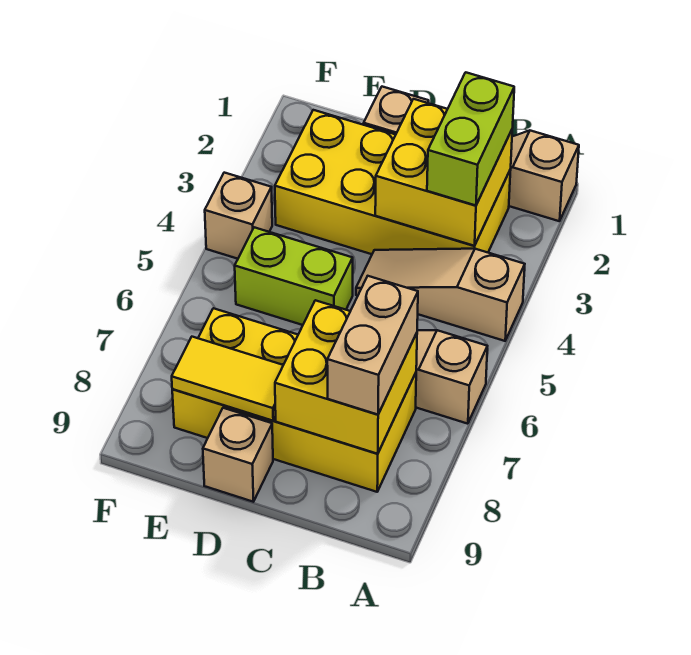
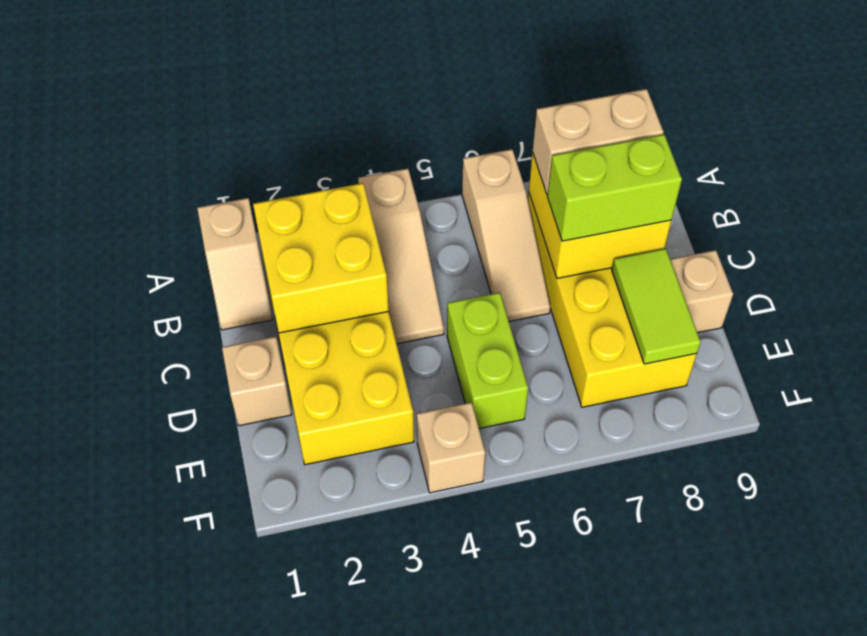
lime 1x2 brick [427,72,514,205] -> lime 1x2 brick moved to [547,134,682,241]
yellow 1x2 tile [172,337,283,421] -> lime 1x2 tile [612,248,701,364]

